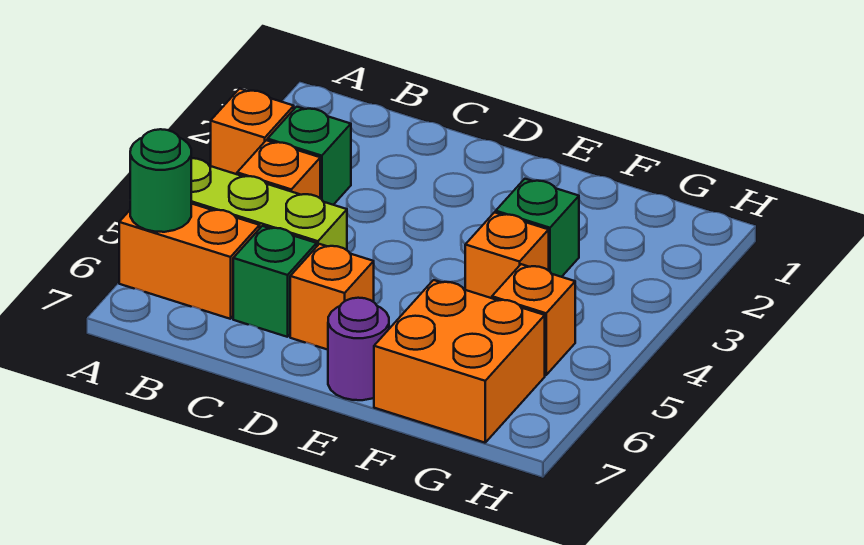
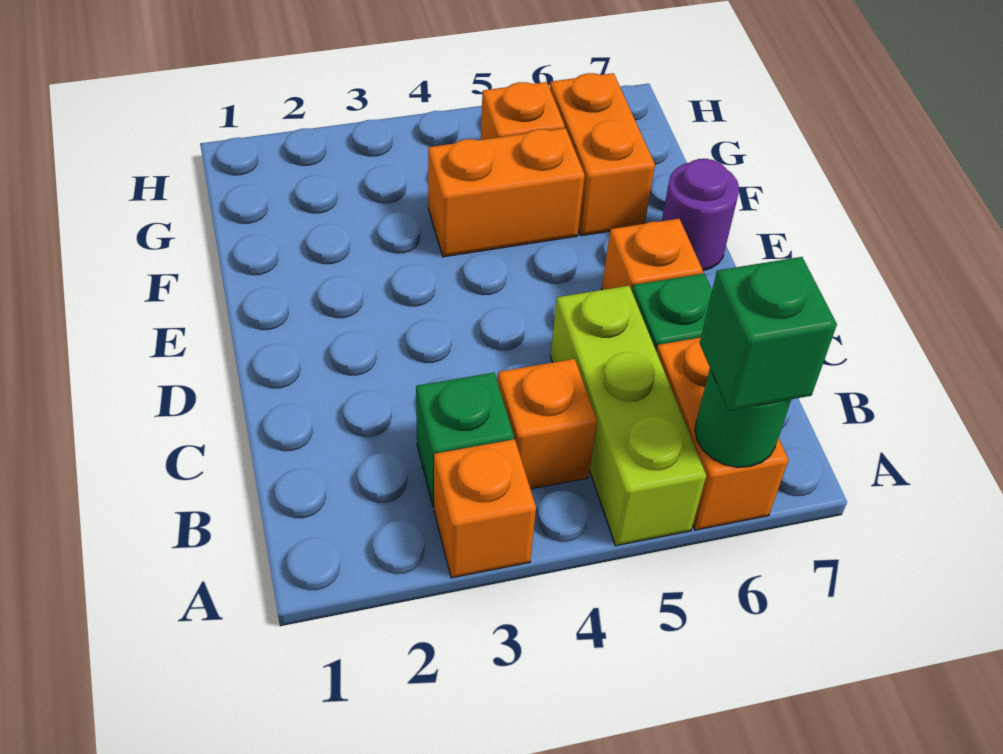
green 1x1 brick [496,179,579,277] -> green 1x1 brick moved to [700,257,837,411]
orange 1x1 brick [465,212,549,298] -> orange 1x2 brick [428,128,585,257]
orange 2x2 brick [374,280,545,443] -> orange 1x2 brick [550,73,655,236]

